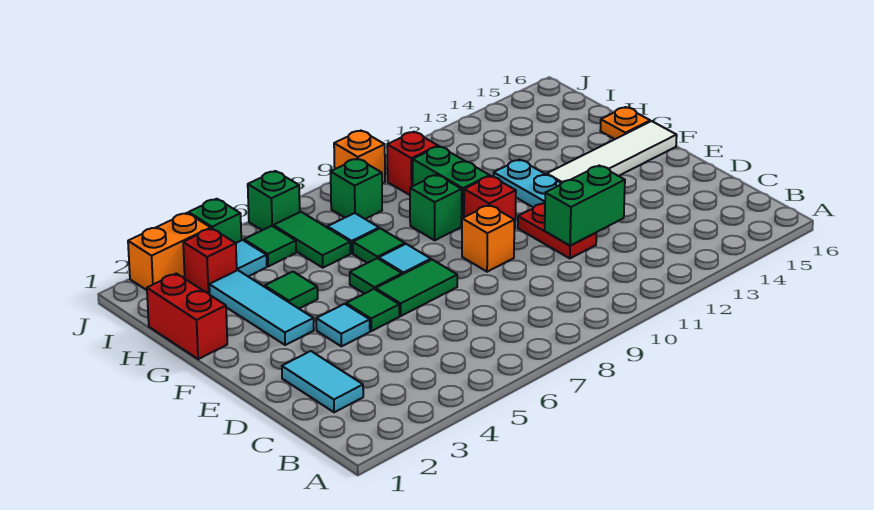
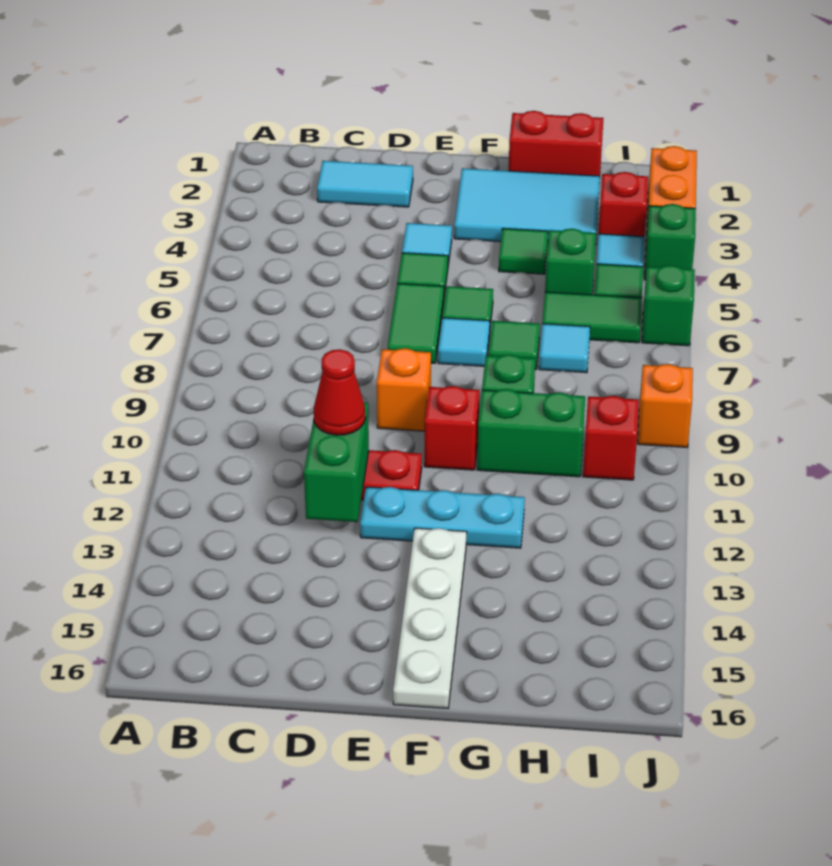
none -> red 1x1 cone [314,349,365,435]
cyan 1x3 tile [209,270,314,345] -> cyan 2x3 tile [454,168,600,245]
white 1x4 tile [547,121,677,183] -> white 1x4 plate [393,528,467,708]
orange 1x1 plate [600,107,650,139] -> none
green 1x1 brick [331,159,382,219] -> green 1x1 brick moved to [545,229,596,295]

